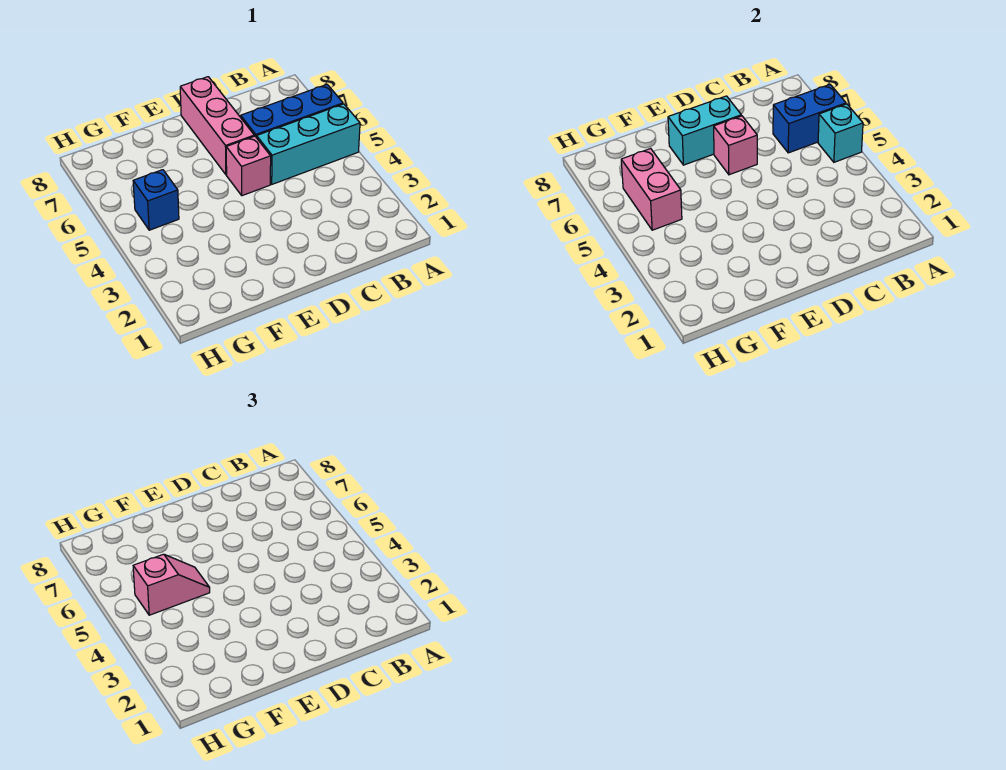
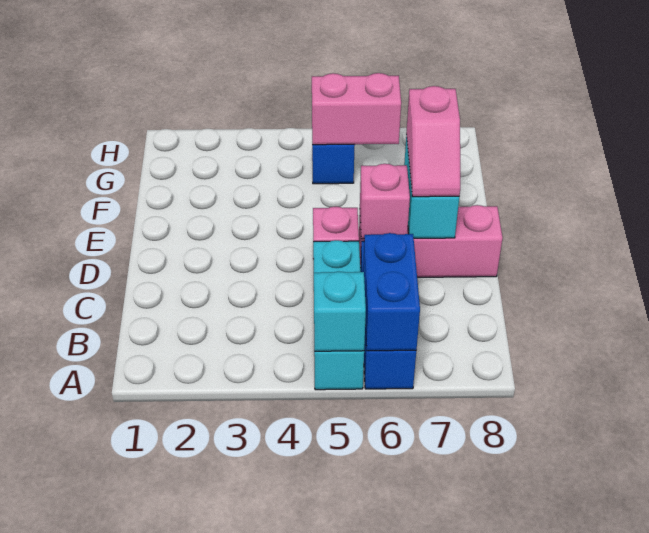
pink 1x2 slope [133,554,210,615] -> pink 1x2 slope moved to [406,86,460,197]

